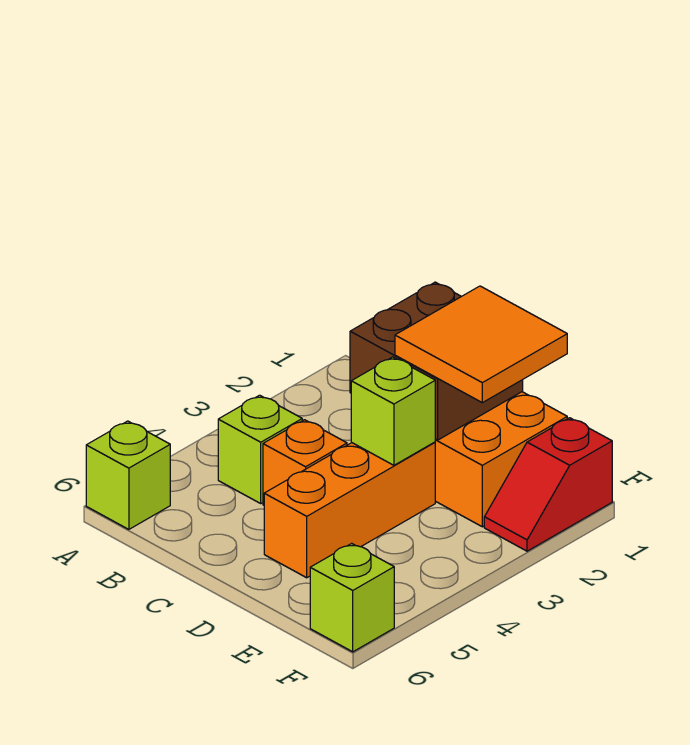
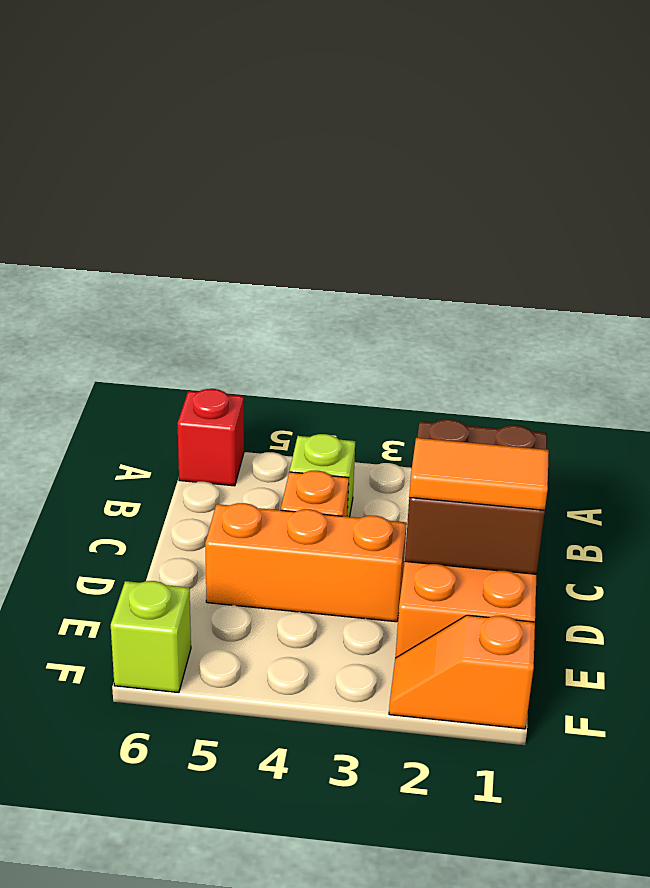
lime 1x1 brick [86,421,170,529] -> red 1x1 brick [178,389,244,486]
orange 2x2 tile [395,286,567,403] -> orange 1x2 tile [409,438,549,510]
lime 1x1 brick [351,357,435,465] -> none
red 1x2 slope [484,418,612,551] -> orange 1x2 slope [389,615,535,729]

